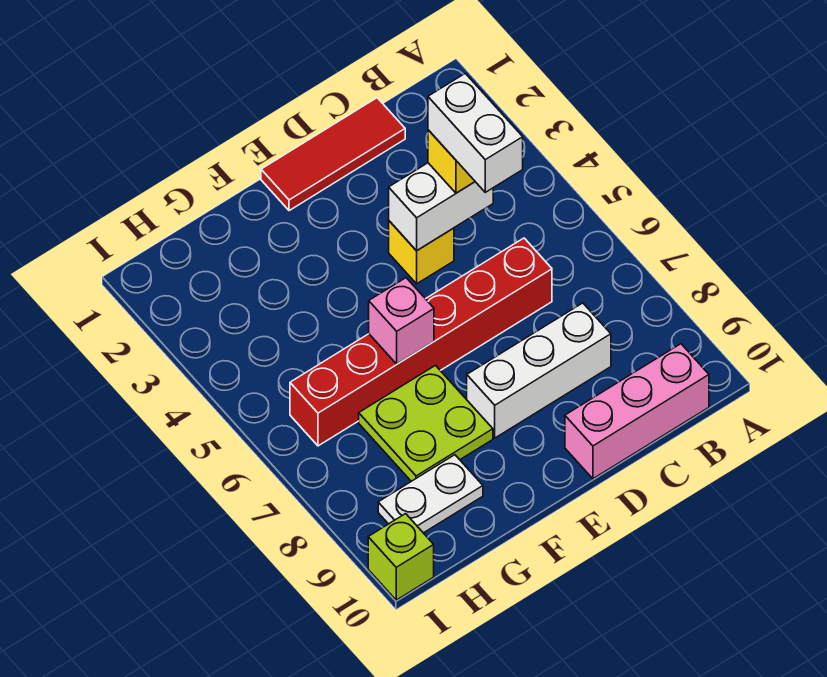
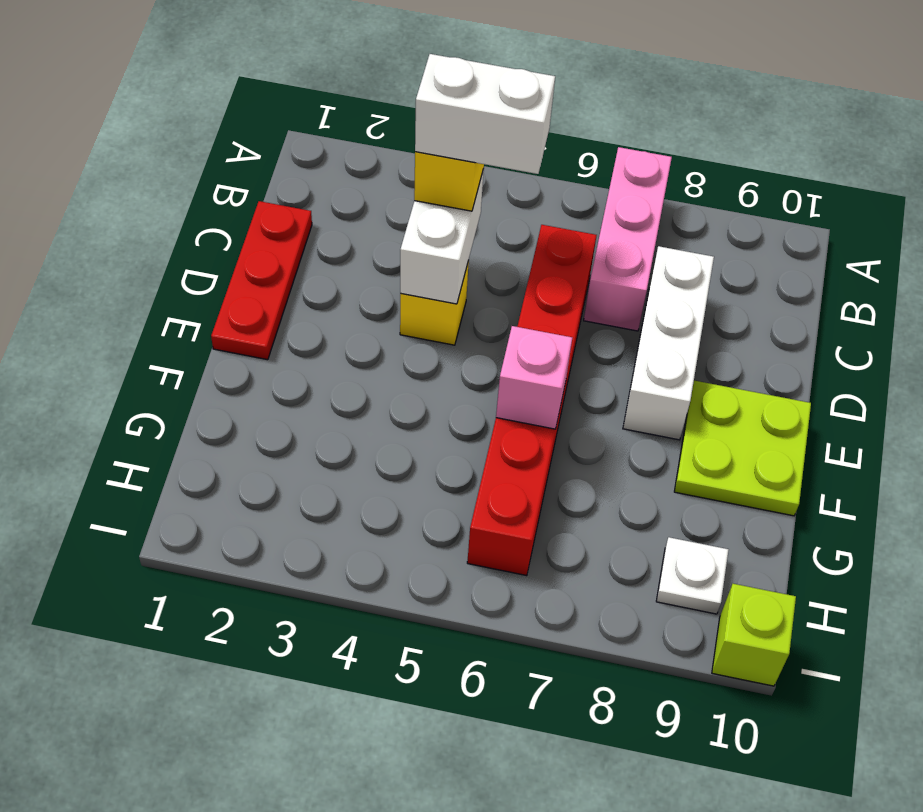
pink 1x3 brick [565,344,709,479] -> pink 1x3 brick moved to [584,147,672,331]
red 1x3 tile [261,98,405,211] -> red 1x3 plate [211,201,312,360]
lime 2x2 plate [359,366,493,481] -> lime 2x2 plate moved to [674,381,811,516]
white 1x2 plate [378,455,483,533] -> white 1x1 plate [656,537,729,614]

